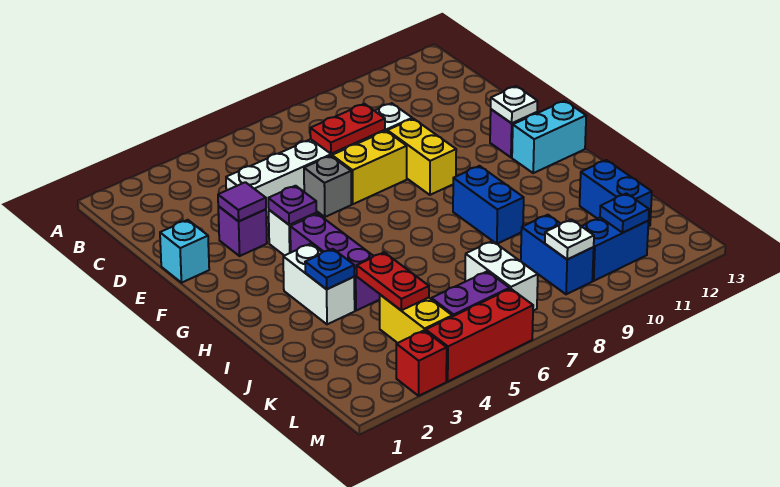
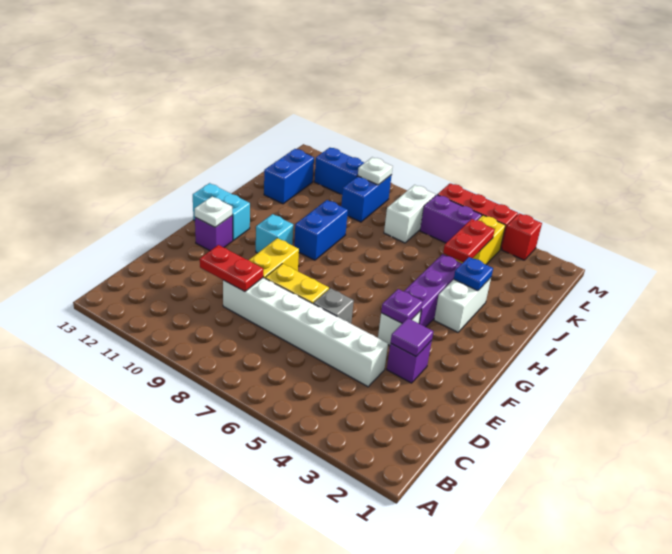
red 1x2 plate [310,104,385,154] -> red 1x2 plate moved to [200,245,263,292]
cyan 1x1 brick [160,220,209,283] -> cyan 1x1 brick moved to [256,214,293,253]
blue 1x1 plate [600,193,649,233] -> none

